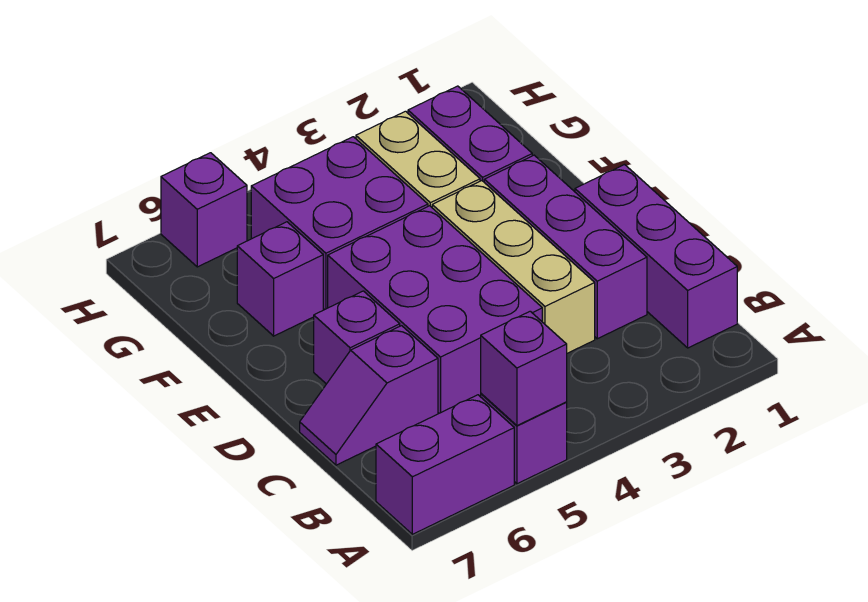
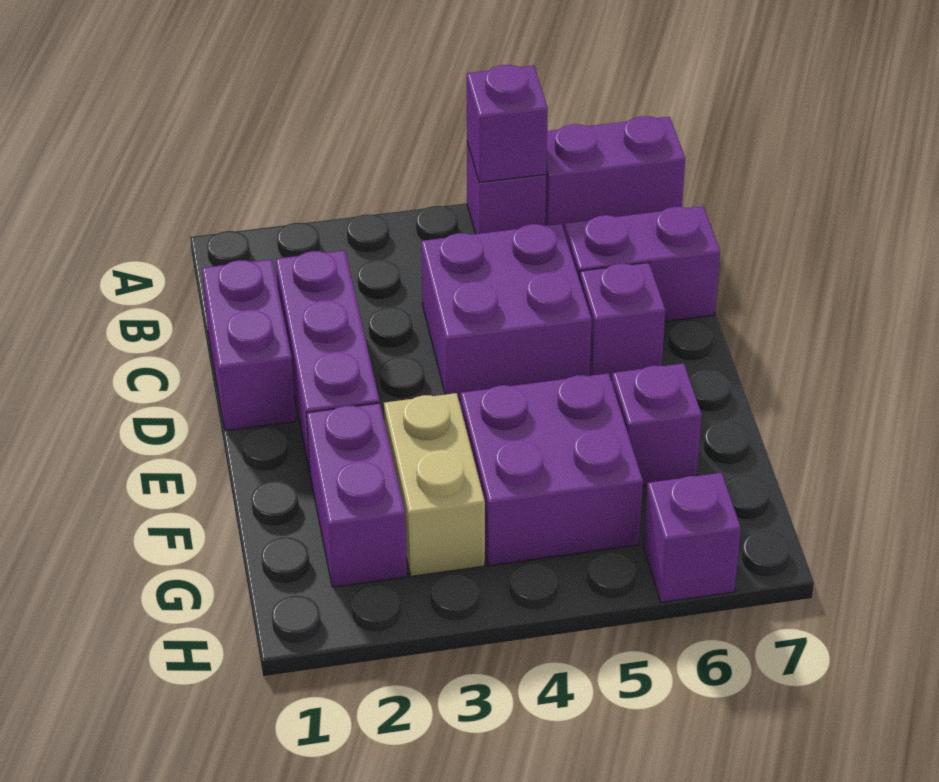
purple 1x3 brick [575,165,737,348] -> purple 1x2 brick [202,259,296,431]
tan 1x3 brick [432,181,595,353] -> none
purple 2x3 brick [328,206,542,413] -> purple 2x2 brick [421,224,592,400]
purple 1x2 slope [300,326,438,465] -> purple 1x2 brick [565,206,720,322]

